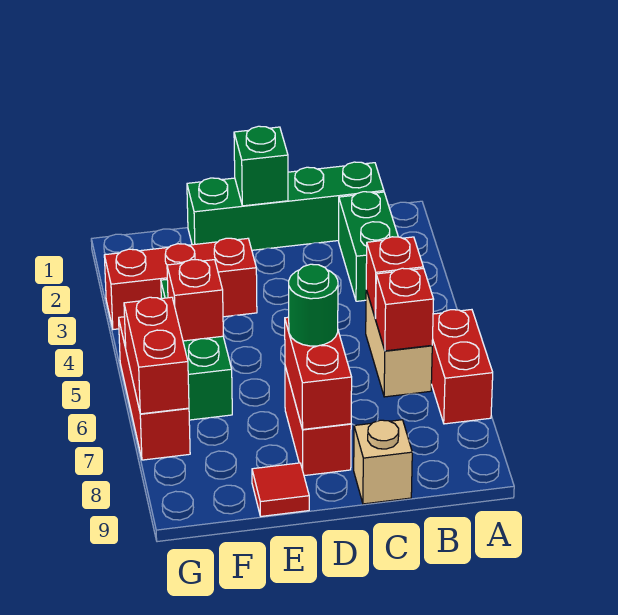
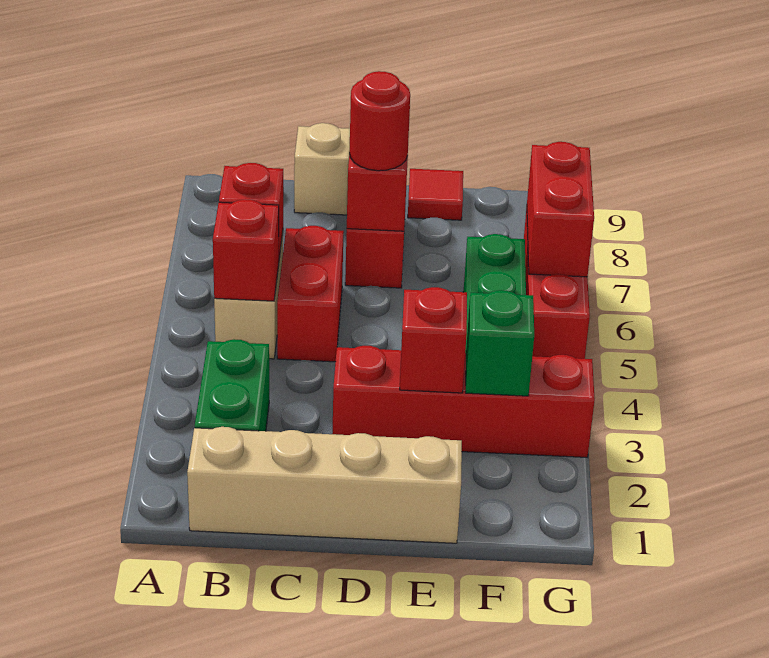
red 1x2 brick [431,310,493,424] -> red 1x2 brick moved to [277,226,344,362]
green 1x4 brick [187,162,384,250] -> tan 1x4 brick [187,427,462,543]
green 1x1 brick [234,126,288,206] -> green 1x1 brick moved to [466,290,534,396]
green 1x1 round brick [289,264,338,346] -> red 1x1 round brick [349,71,410,171]
red 1x3 brick [104,238,257,329] -> red 1x4 brick [332,346,595,457]
red 1x1 brick [167,260,223,341] -> red 1x1 brick moved to [400,287,467,393]

